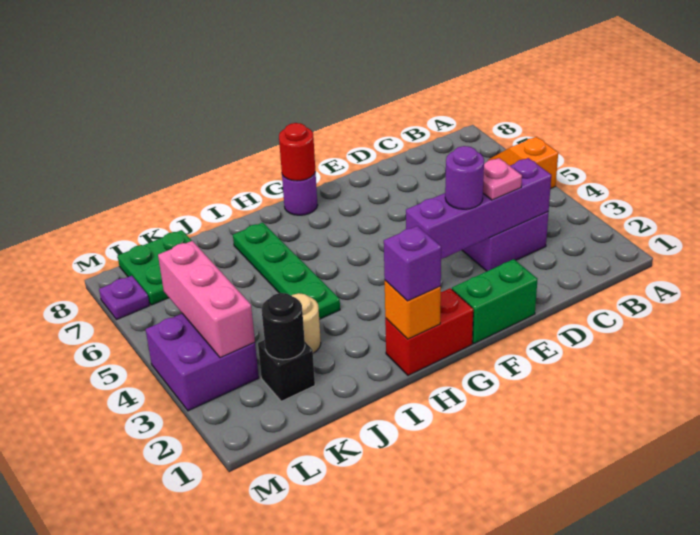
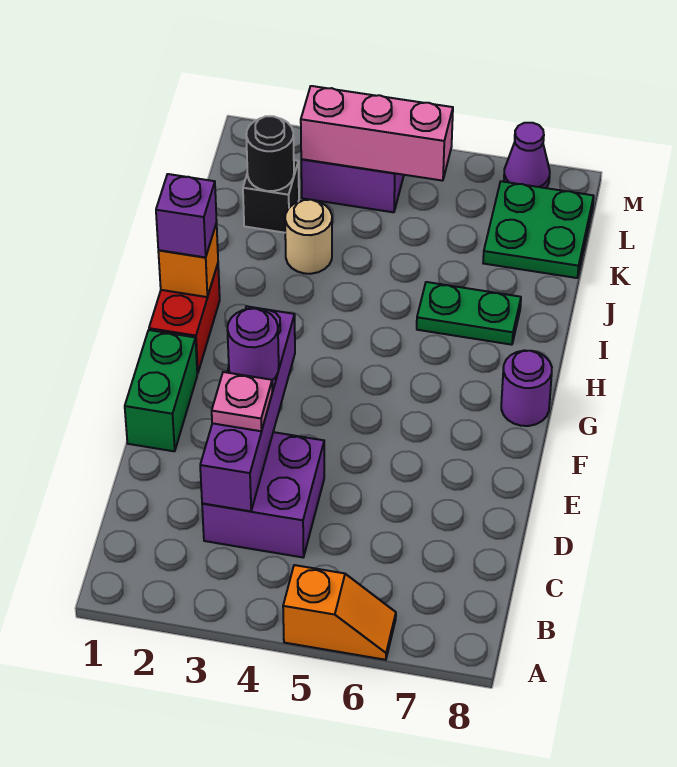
red 1x1 round brick [279,123,315,181] -> none
green 1x4 plate [233,223,340,319] -> green 1x2 plate [417,282,521,345]
purple 1x1 plate [99,276,150,320] -> purple 1x1 cone [504,123,550,188]

